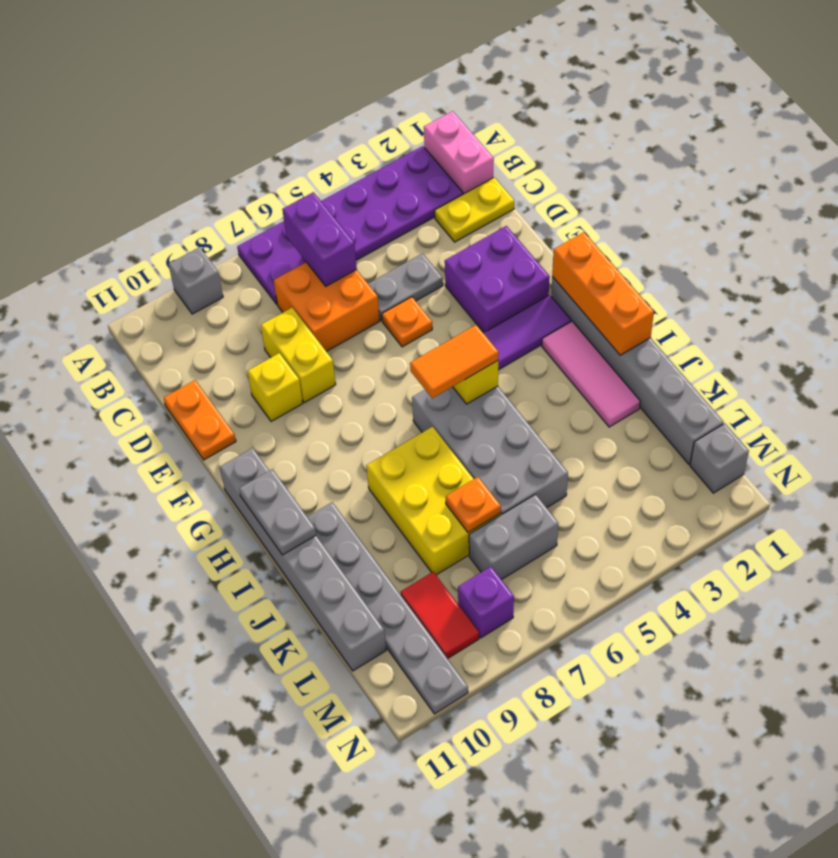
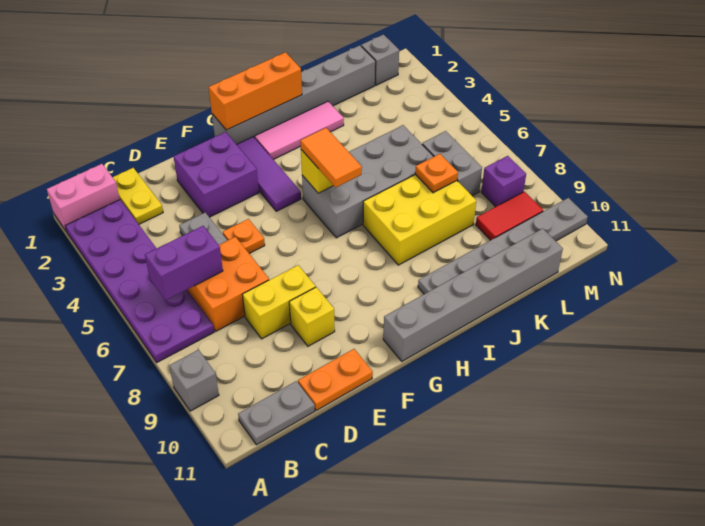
grey 1x2 plate [239,469,316,555] -> grey 1x2 plate moved to [238,381,315,445]

